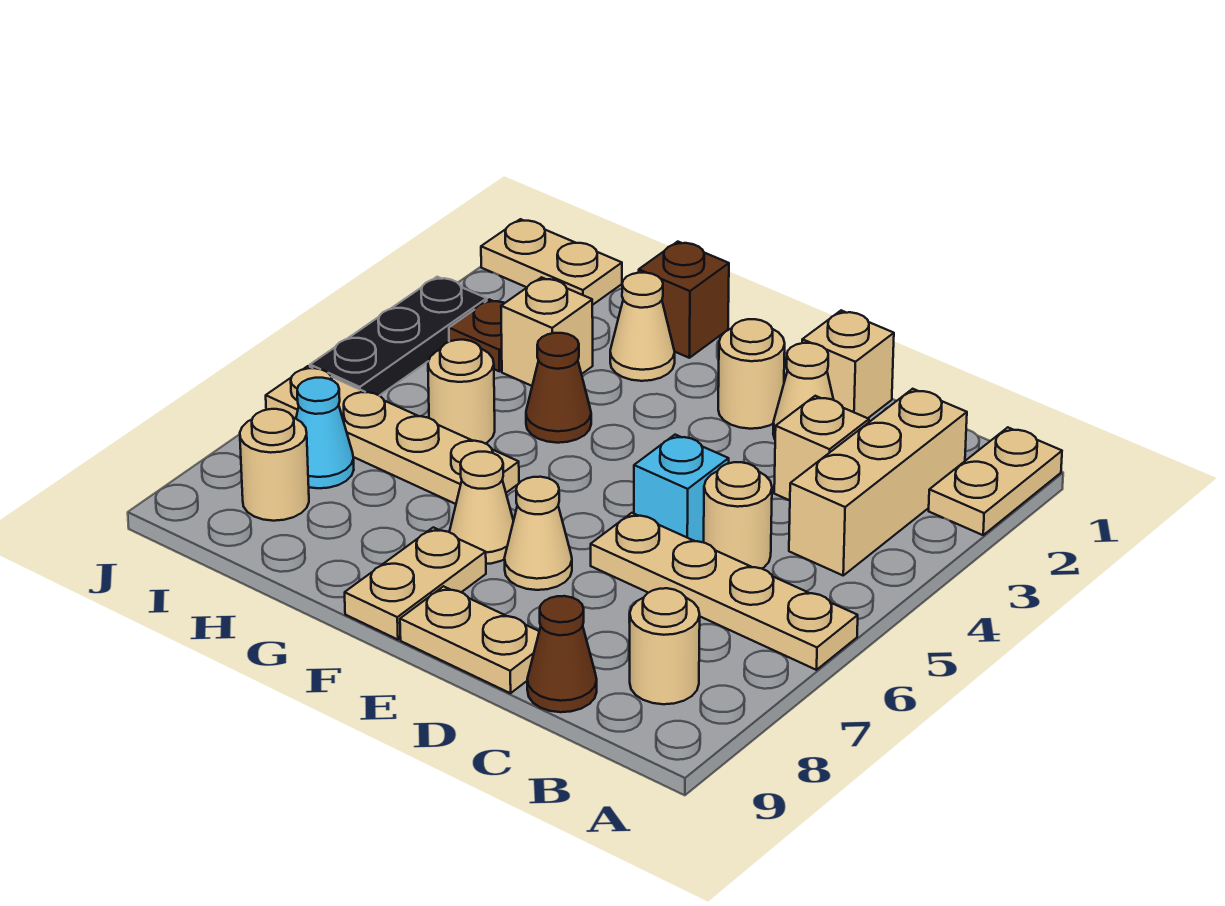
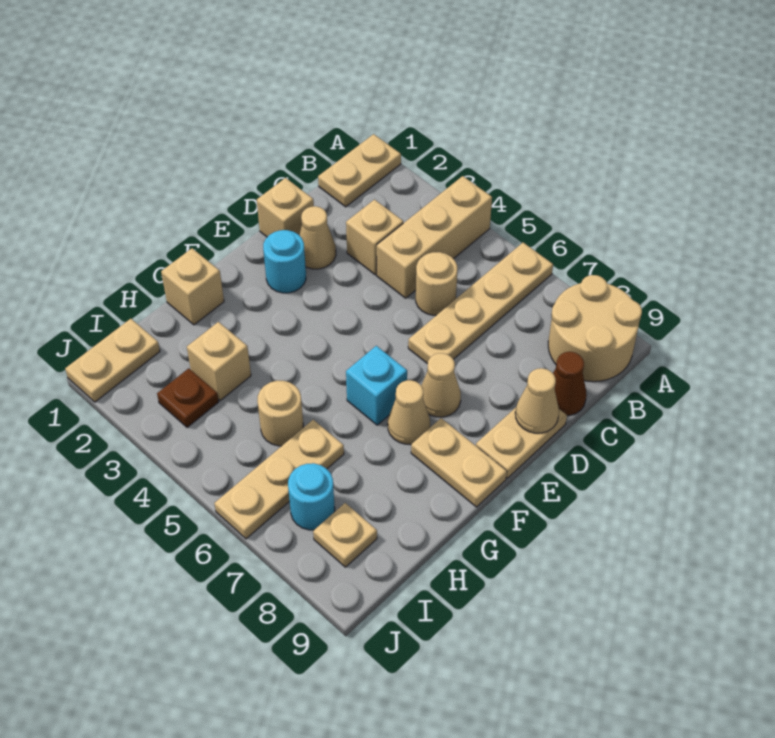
tan 1x2 plate [929,427,1062,535] -> tan 1x2 plate turned to [318,134,401,207]
tan 1x3 brick [789,389,967,575] -> tan 1x3 brick turned to [377,176,492,298]
tan 1x1 round brick [630,588,700,704] -> tan 2x2 round brick [548,275,642,382]
cyan 1x1 brick [634,435,729,542] -> cyan 1x1 brick moved to [346,346,407,425]
tan 1x1 round brick [718,319,785,429] -> cyan 1x1 round brick [263,230,306,293]
brown 1x1 brick [639,242,729,358] -> tan 1x1 brick [161,248,224,325]
tan 1x1 cone [610,273,675,381] -> tan 1x1 cone moved to [515,368,559,433]
brown 1x1 cone [526,333,591,443] -> none
tan 1x4 plate [266,366,519,504] -> tan 1x3 plate [214,420,344,539]
cyan 1x1 cone [296,378,354,488] -> cyan 1x1 round brick [288,463,335,530]
tan 1x1 round brick [240,409,309,521] -> tan 1x1 plate [313,503,377,567]
black 1x3 plate [310,277,487,396] -> none

